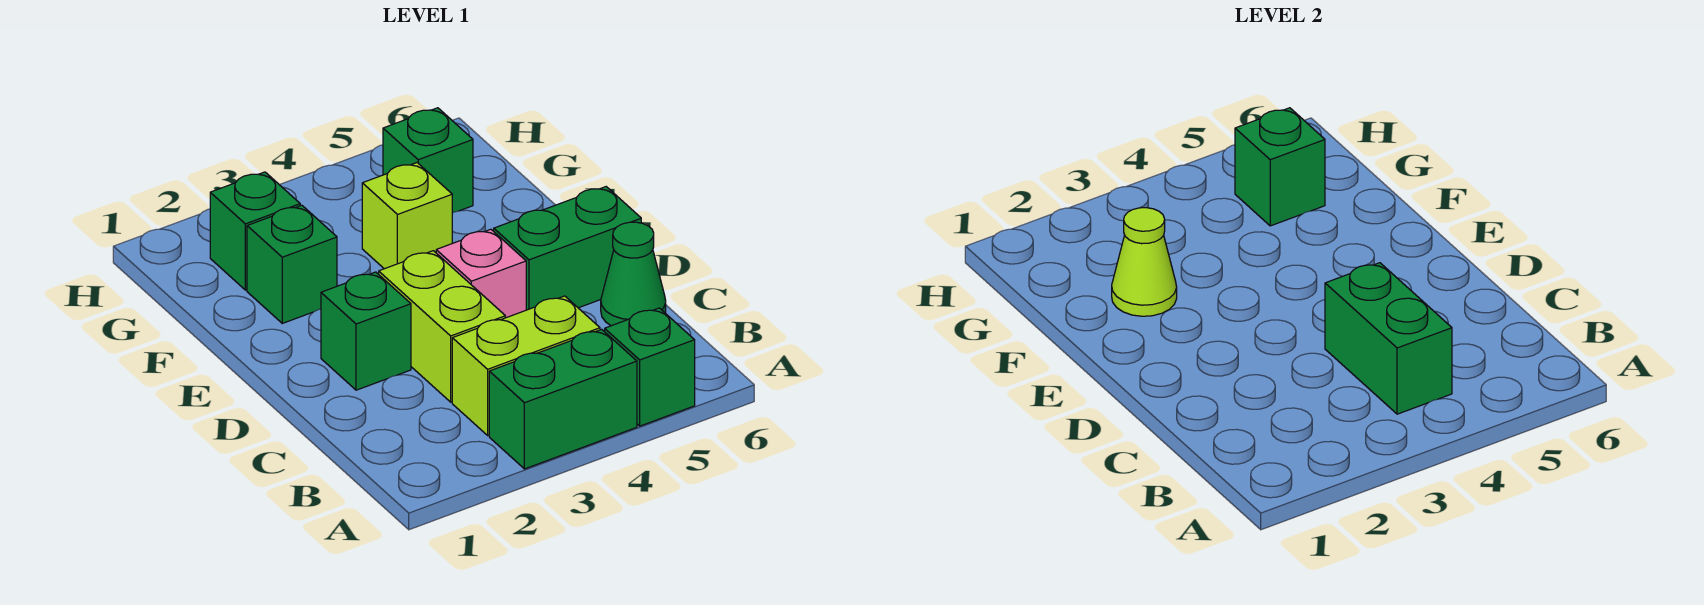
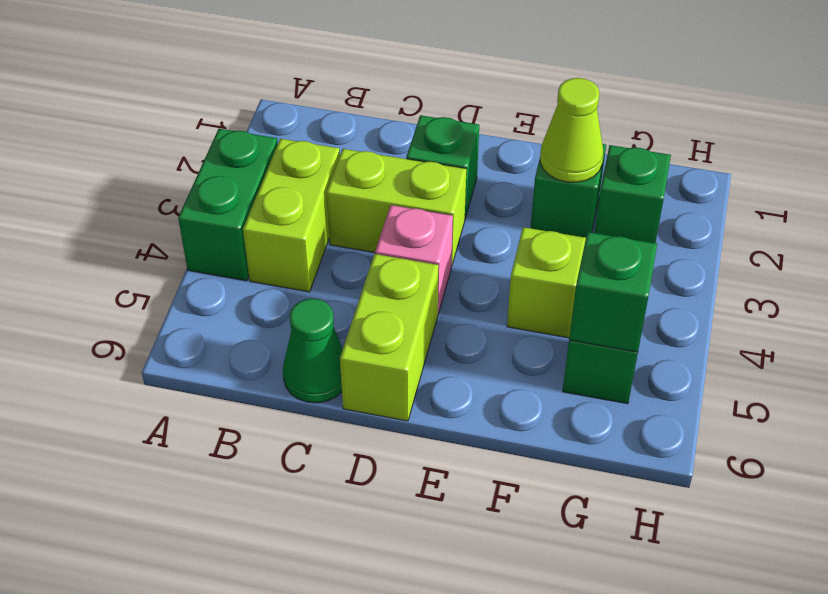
green 1x1 brick [605,308,695,426] -> none
green 1x2 brick [1325,263,1452,414] -> none
green 1x2 brick [494,187,641,310] -> lime 1x2 brick [340,254,439,421]

